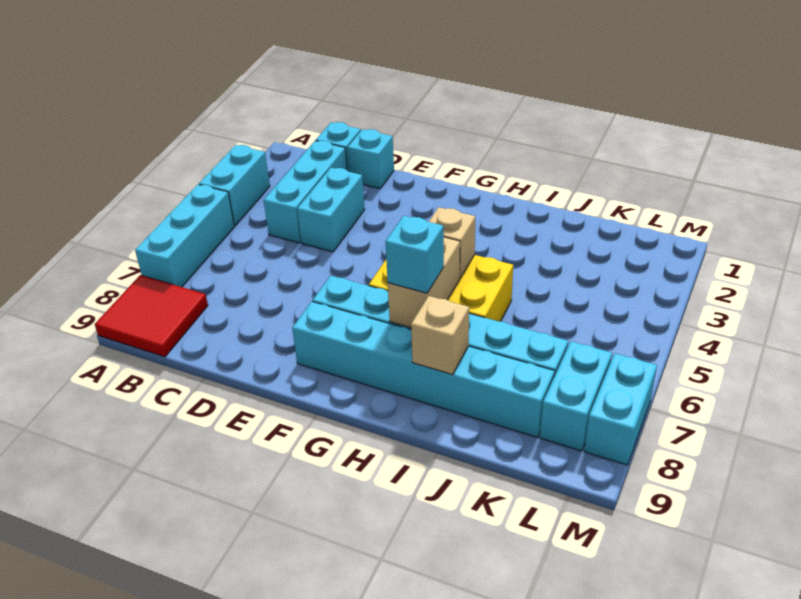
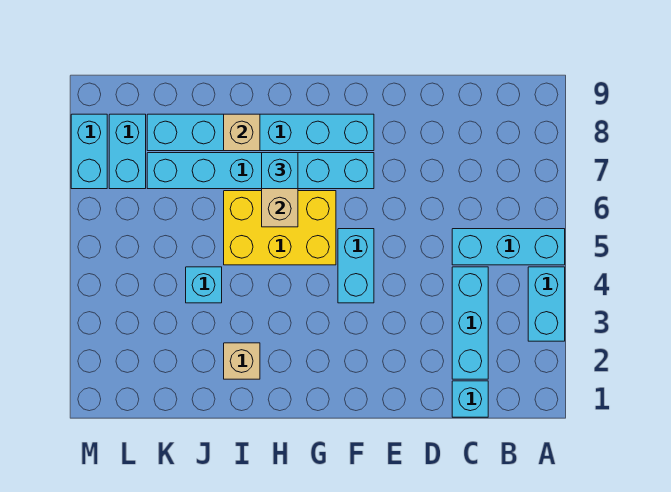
cyan 1x3 brick [135,184,234,287] -> cyan 1x3 brick turned to [452,229,565,265]
red 2x2 tile [95,275,208,357] -> none
cyan 1x1 brick [348,129,394,189] -> cyan 1x1 brick moved to [186,267,222,303]
cyan 1x2 brick [297,168,365,252] -> cyan 1x2 brick moved to [338,229,374,303]
tan 1x1 brick [429,207,475,278] -> tan 1x1 brick moved to [224,343,260,379]

